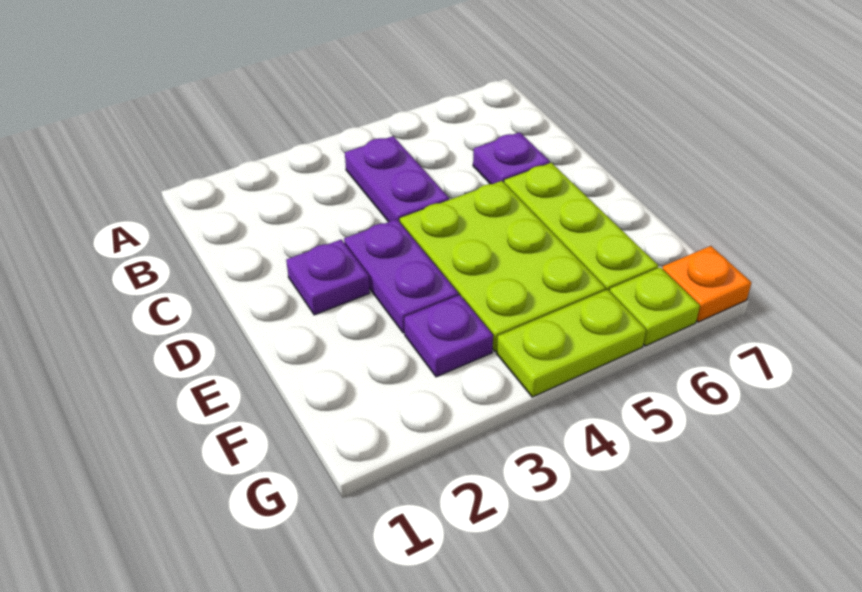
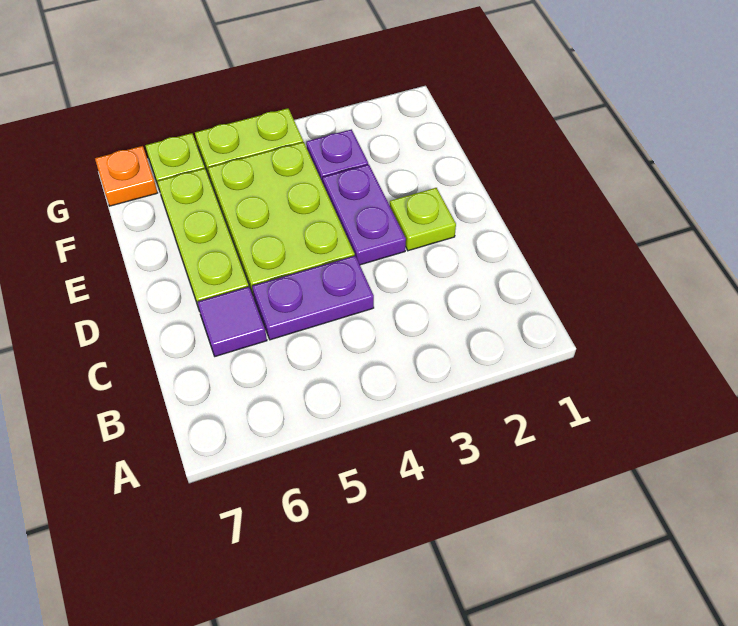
purple 1x2 plate [345,136,449,222] -> purple 1x2 plate turned to [252,256,374,340]
purple 1x1 plate [473,132,550,184] -> purple 1x1 tile [197,287,267,356]
purple 1x1 plate [286,240,370,315] -> lime 1x1 plate [390,188,456,251]

